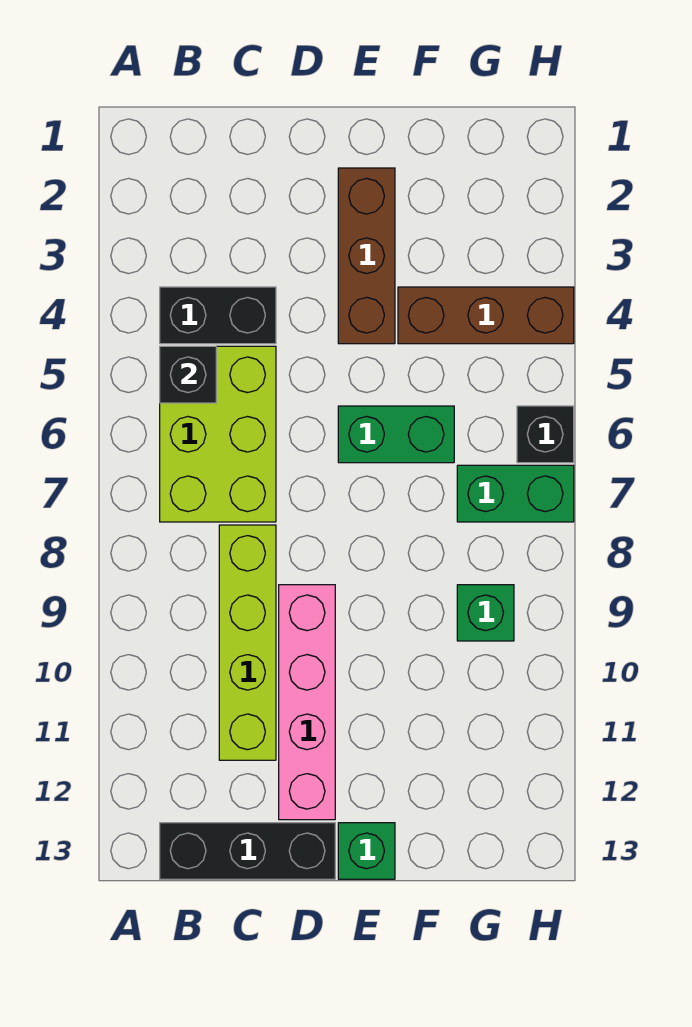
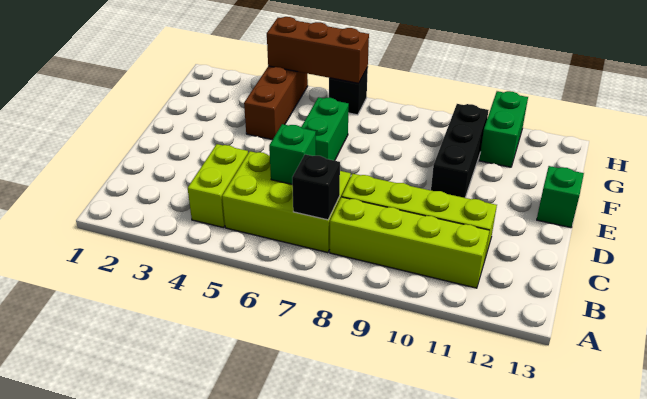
black 1x2 brick [160,287,276,344] -> lime 1x2 brick [188,144,248,228]
black 1x1 brick [160,346,216,403] -> black 1x1 brick moved to [292,154,340,220]
none -> lime 1x4 brick [330,197,490,288]
black 1x3 brick [160,823,335,879] -> black 1x3 brick moved to [431,104,489,198]
pink 1x4 brick [279,585,335,820] -> none
brown 1x3 brick [338,168,395,344] -> brown 1x3 brick moved to [267,17,369,83]
green 1x2 brick [457,465,574,522] -> green 1x2 brick moved to [479,91,528,167]
green 1x1 brick [457,585,514,641] -> green 1x1 brick moved to [269,124,316,184]

